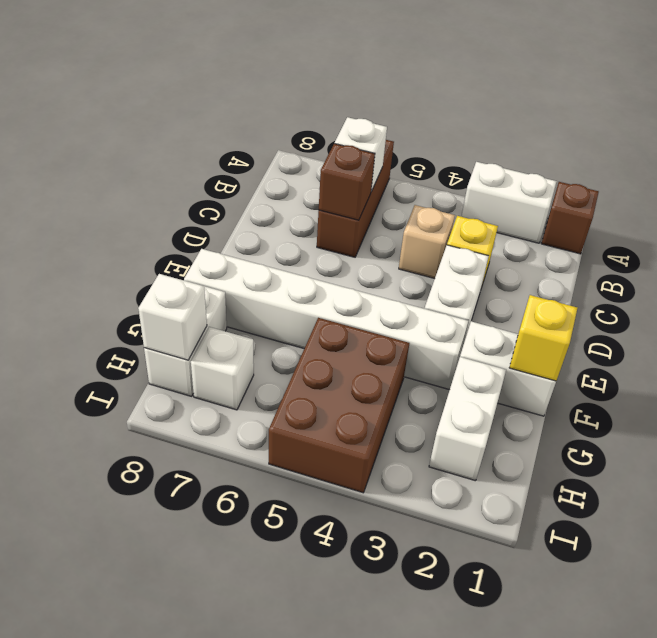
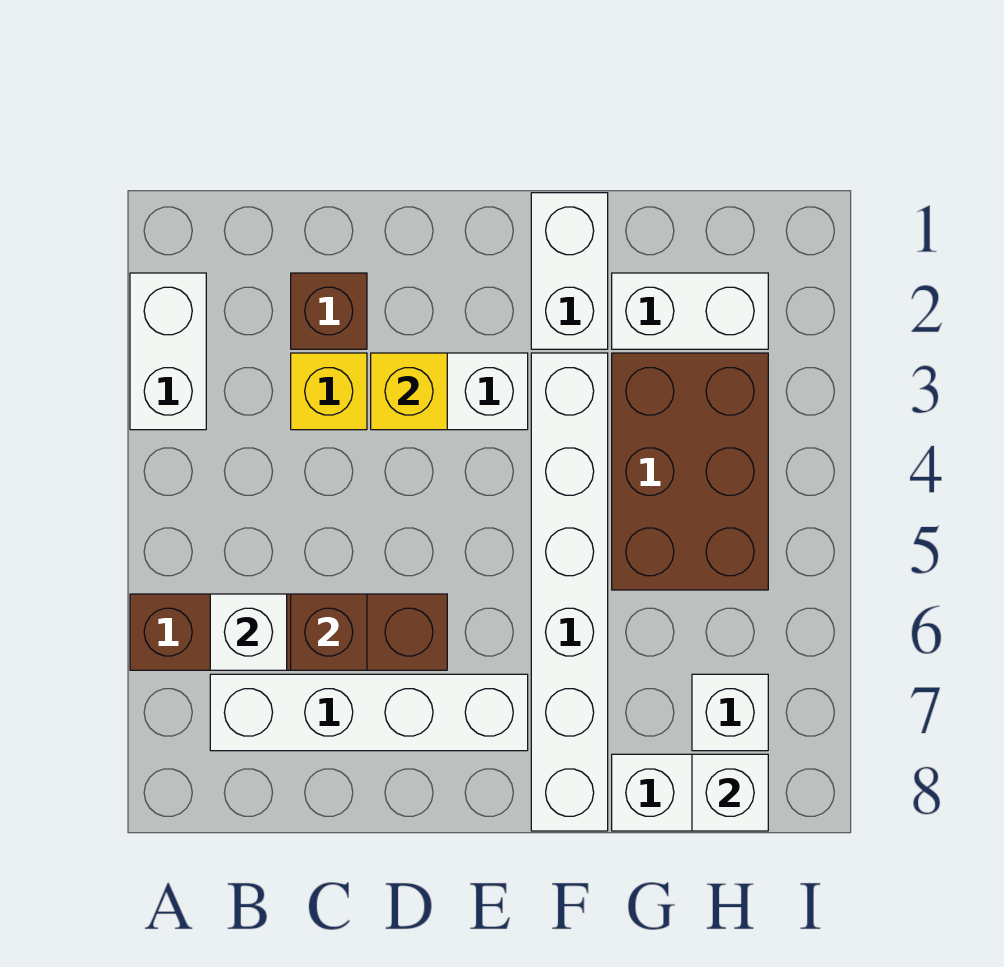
brown 1x1 brick [541,182,599,254] -> brown 1x1 brick moved to [291,273,367,349]
brown 1x3 brick [317,140,394,257] -> brown 1x4 brick [130,594,447,670]
none -> white 1x4 brick [210,674,528,751]
tan 1x1 brick [399,205,455,279] -> none
yellow 1x1 brick [509,295,577,381] -> yellow 1x1 brick moved to [371,353,447,430]
brown 2x3 brick [269,318,409,493] -> brown 2x3 brick turned to [612,353,768,590]

